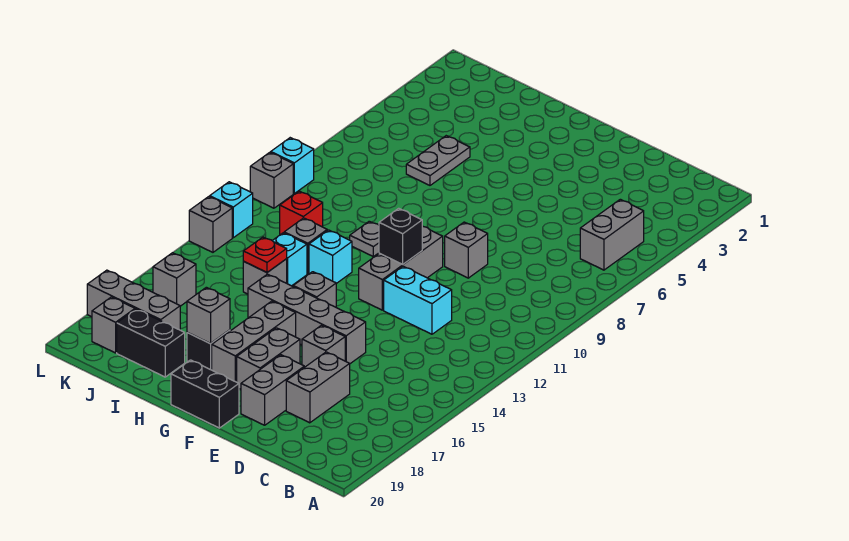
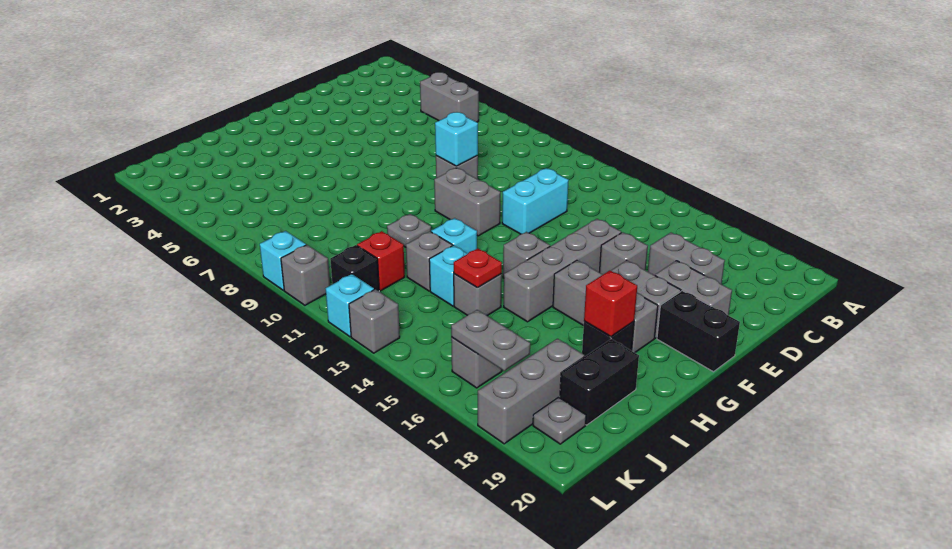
none -> cyan 1x1 brick [435,112,478,166]
grey 1x3 brick [359,226,443,310] -> grey 1x2 brick [434,168,500,236]
black 1x1 brick [379,208,422,264] -> black 1x1 brick moved to [330,245,379,291]
black 1x2 brick [171,360,239,428] -> black 1x2 brick turned to [657,291,740,372]
grey 1x1 brick [187,287,230,344] -> red 1x1 brick [584,271,637,337]
grey 1x2 plate [406,136,470,185] -> grey 1x2 plate moved to [451,310,530,371]
grey 1x1 brick [92,297,135,353] -> grey 1x1 plate [533,397,586,444]

